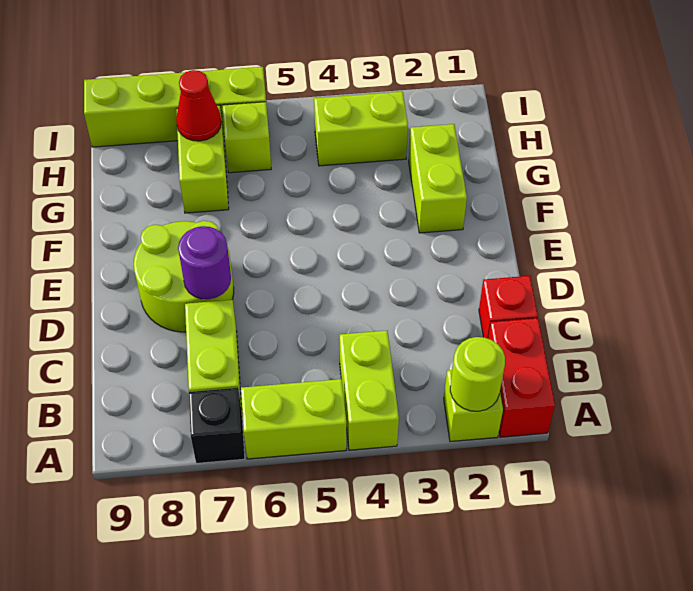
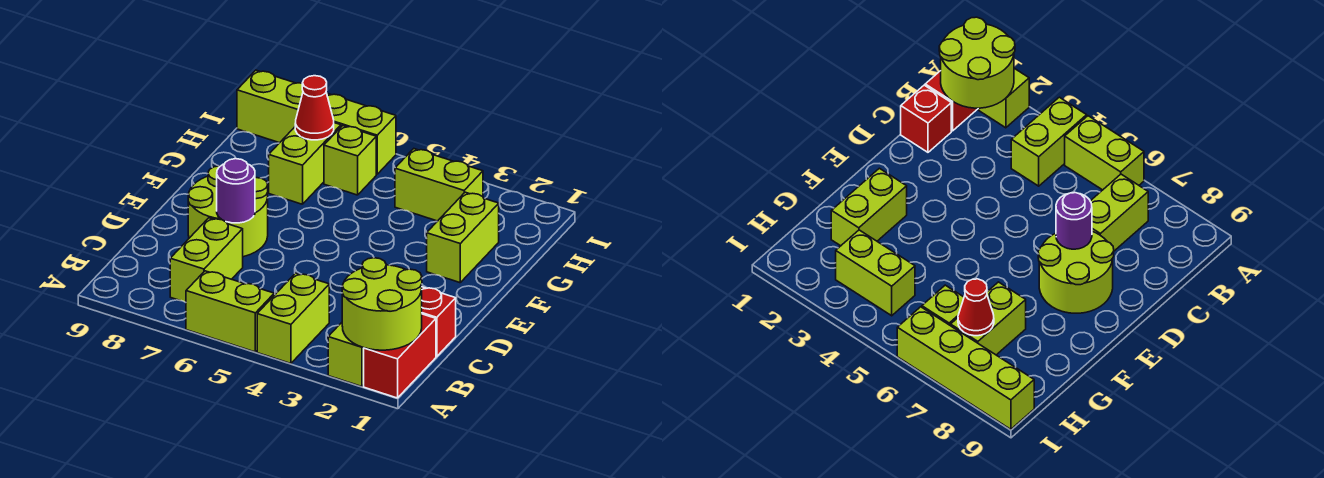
lime 1x1 round brick [450,337,505,411] -> lime 2x2 round brick [342,258,422,350]
black 1x1 brick [189,388,245,463] -> none

